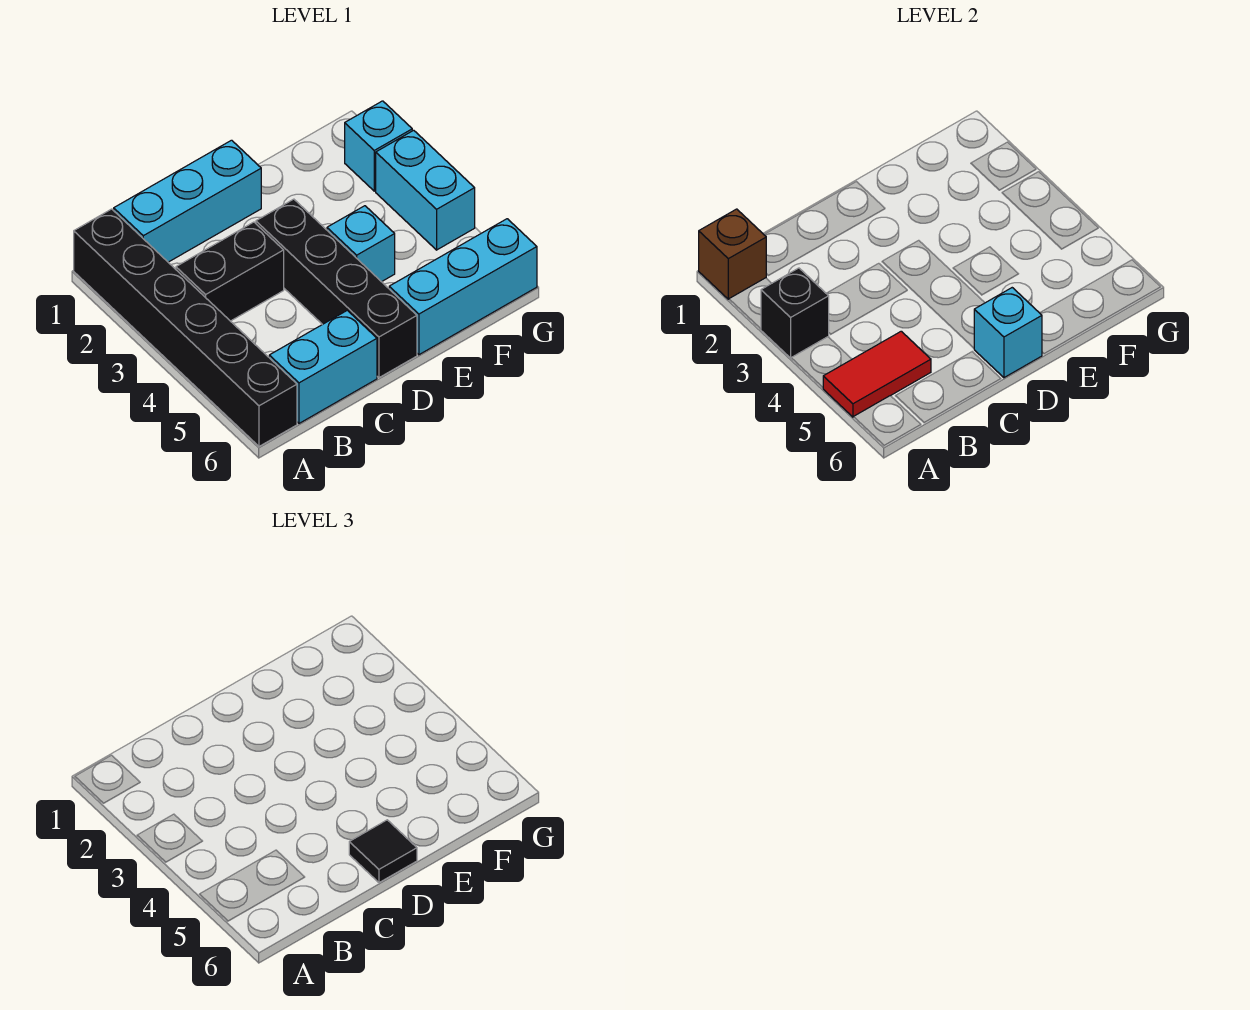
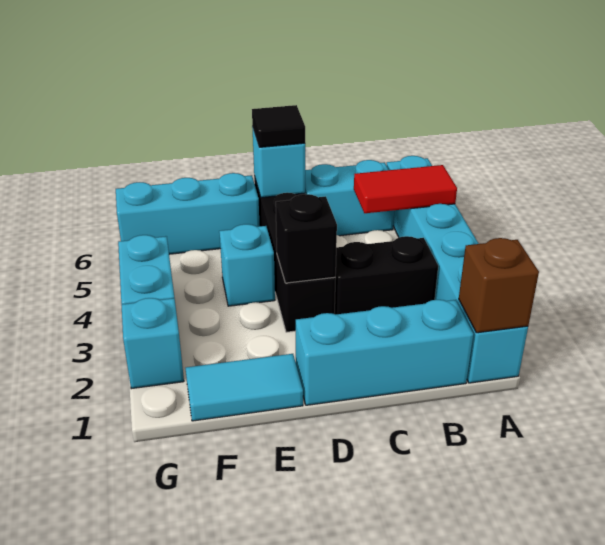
black 1x6 brick [74,209,297,446] -> cyan 1x6 brick [387,156,528,383]
black 1x1 brick [761,268,829,358] -> black 1x1 brick moved to [276,194,337,283]
none -> cyan 1x2 tile [185,354,303,421]

